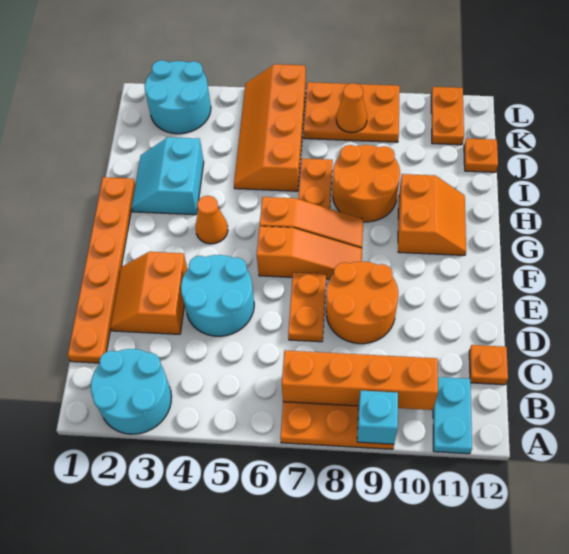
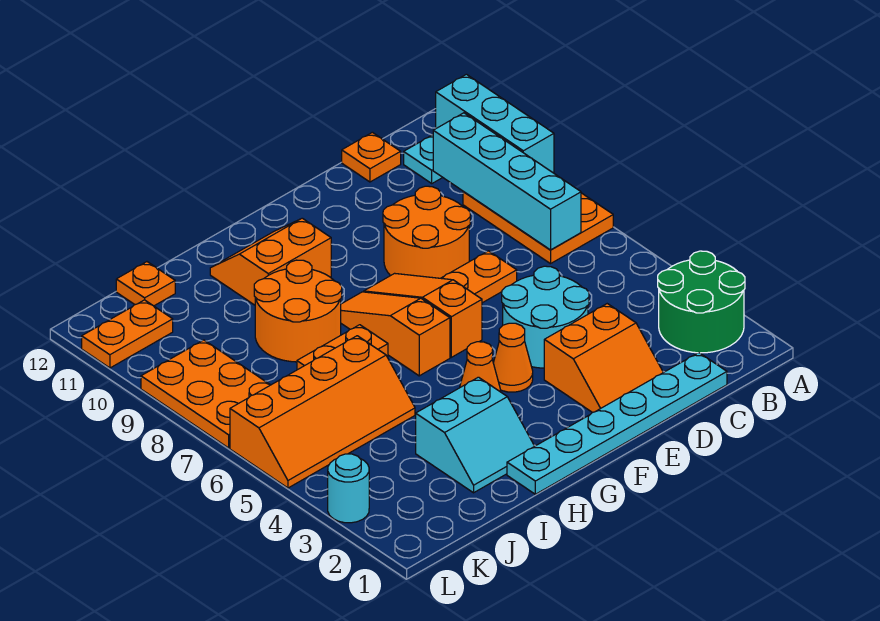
cyan 2x2 round brick [91,349,172,434] -> green 2x2 round brick [658,251,745,353]
cyan 1x1 brick [357,391,398,444] -> cyan 1x3 brick [436,74,554,173]
orange 1x4 brick [282,350,438,410] -> cyan 1x4 brick [433,113,581,250]
orange 1x6 plate [68,177,135,363] -> cyan 1x6 plate [507,353,727,494]
cyan 2x2 round brick [145,60,211,134] -> cyan 1x1 round brick [328,454,369,523]
orange 1x1 cone [336,83,367,133] -> orange 1x1 cone moved to [493,323,533,392]

